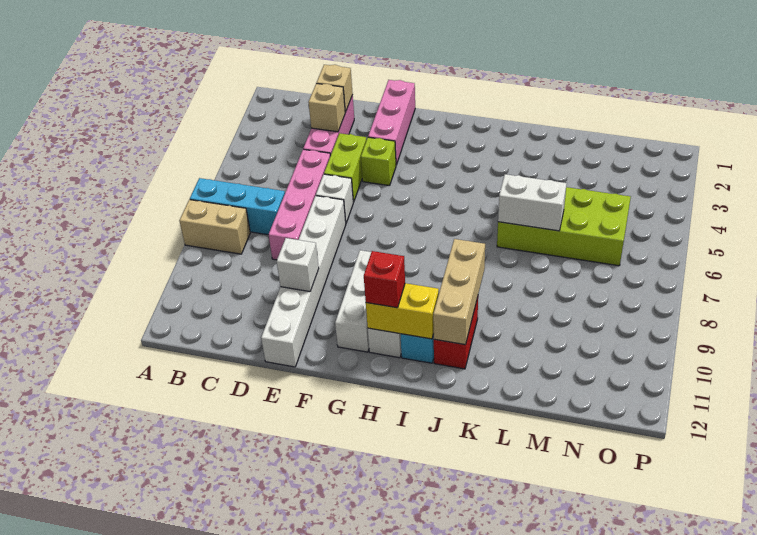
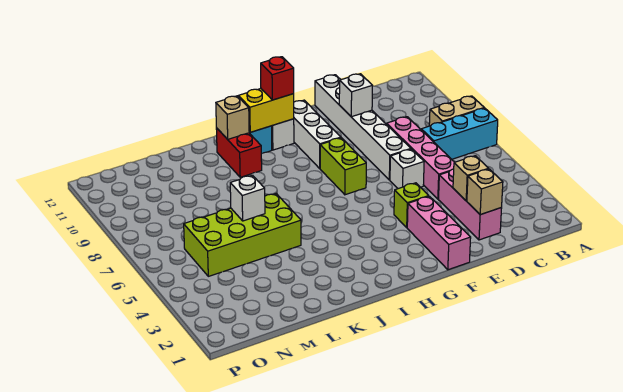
lime 1x2 brick [324,133,367,202] -> lime 1x2 brick moved to [320,138,366,195]
tan 1x3 brick [433,239,485,345] -> tan 1x1 brick [216,96,249,139]
white 1x2 brick [498,174,567,231] -> white 1x1 brick [230,175,265,221]

